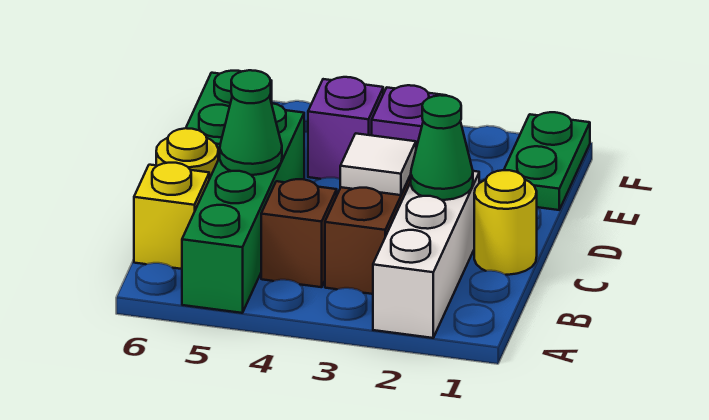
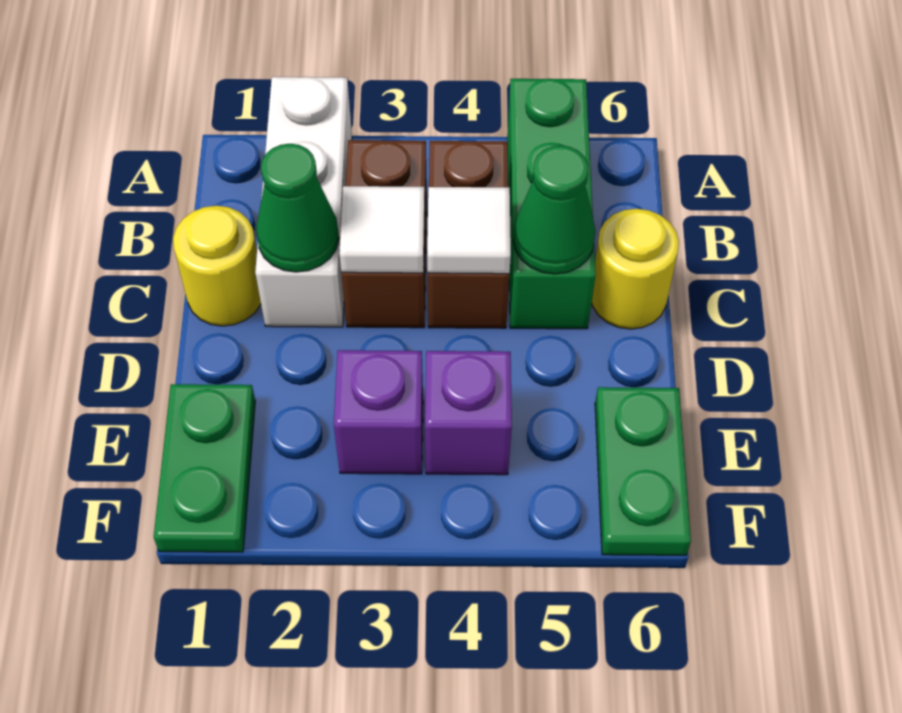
green 1x4 brick [182,103,304,313] -> green 1x3 brick [507,79,596,329]
brown 1x1 brick [261,179,337,287] -> brown 1x2 brick [428,141,509,328]
yellow 1x1 brick [134,163,209,269] -> none
none -> white 1x1 tile [427,187,511,274]

